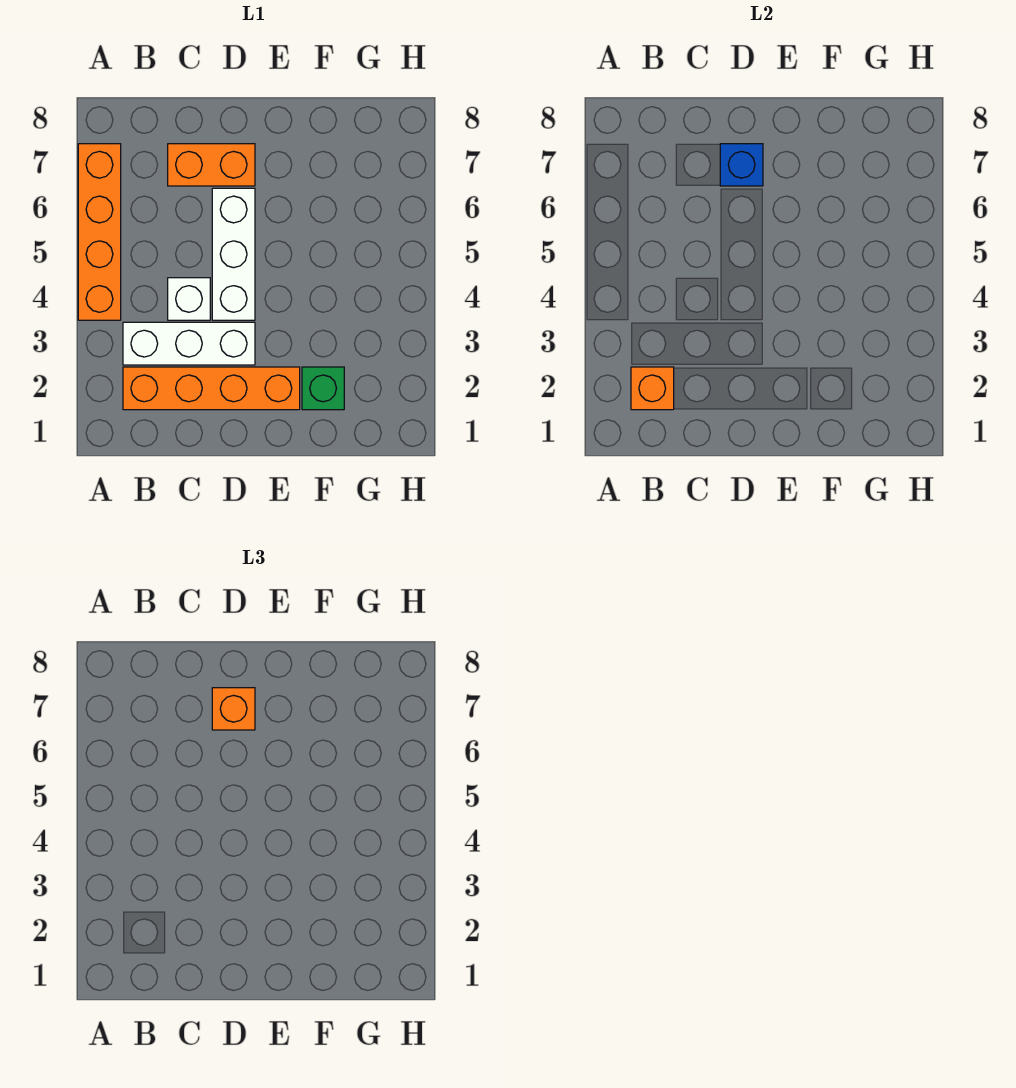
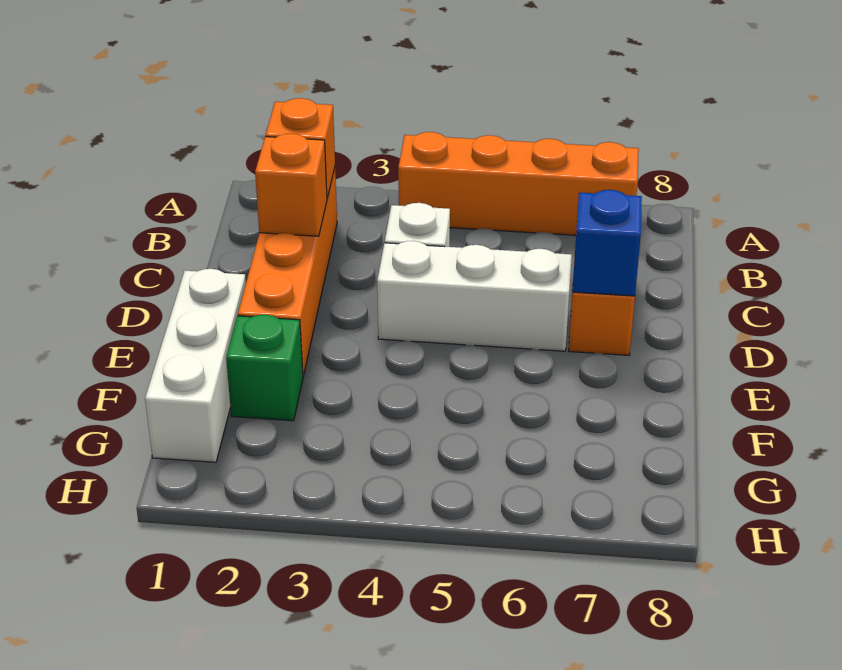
white 1x3 brick [123,322,255,365] -> white 1x3 brick moved to [145,269,246,462]
orange 1x1 brick [212,688,255,730] -> orange 1x1 brick moved to [255,134,327,236]

